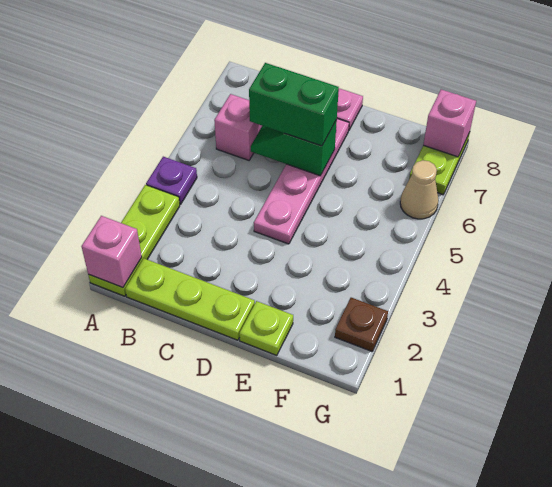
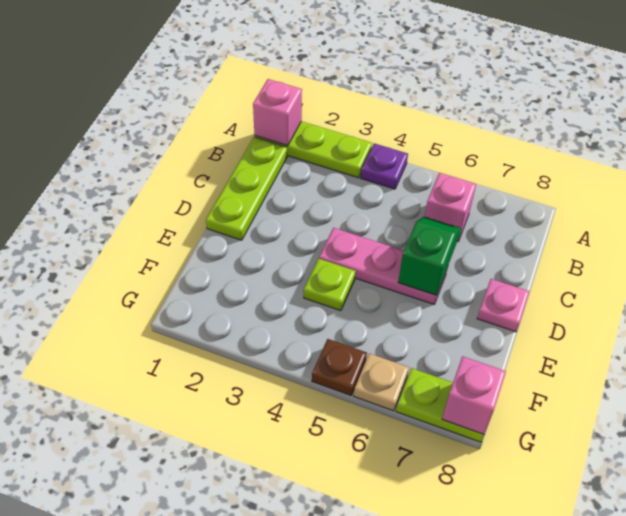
green 1x2 brick [249,63,339,146] -> none
pink 1x4 plate [254,119,349,244] -> pink 1x3 plate [319,228,448,304]
lime 1x1 plate [239,301,293,356] -> lime 1x1 plate moved to [304,259,356,311]
brown 1x1 plate [335,298,388,351] -> brown 1x1 plate moved to [312,339,367,395]
tan 1x1 cone [400,160,439,219] -> tan 1x1 plate [354,353,409,411]

